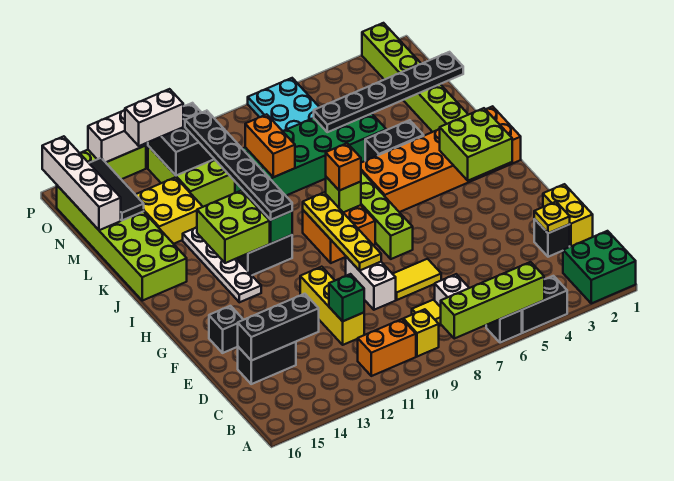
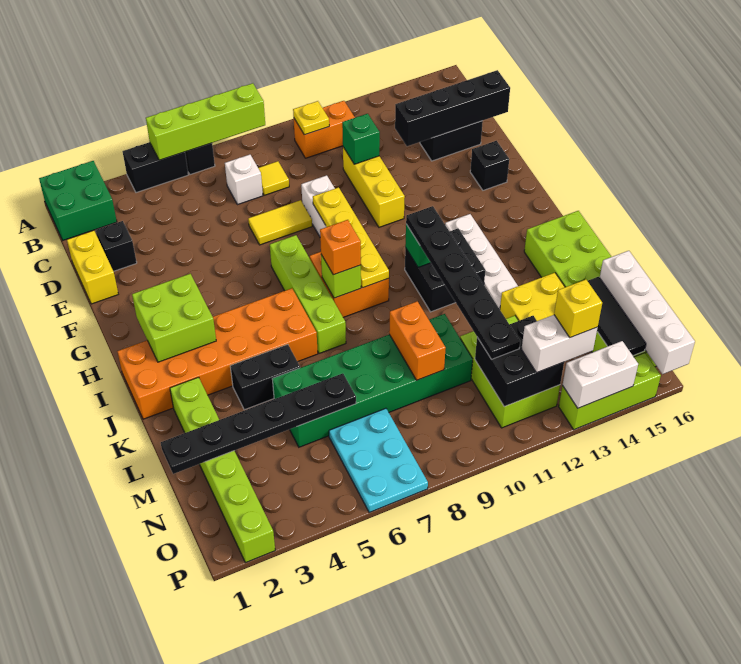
yellow 1x1 brick [403,309,439,357] -> yellow 1x1 brick moved to [554,280,602,338]
yellow 1x1 plate [534,202,570,233] -> yellow 1x1 plate moved to [293,101,329,135]
black 1x3 brick [238,294,319,361] -> black 1x4 brick [395,70,510,146]
lime 2x2 brick [197,191,270,263] -> none

